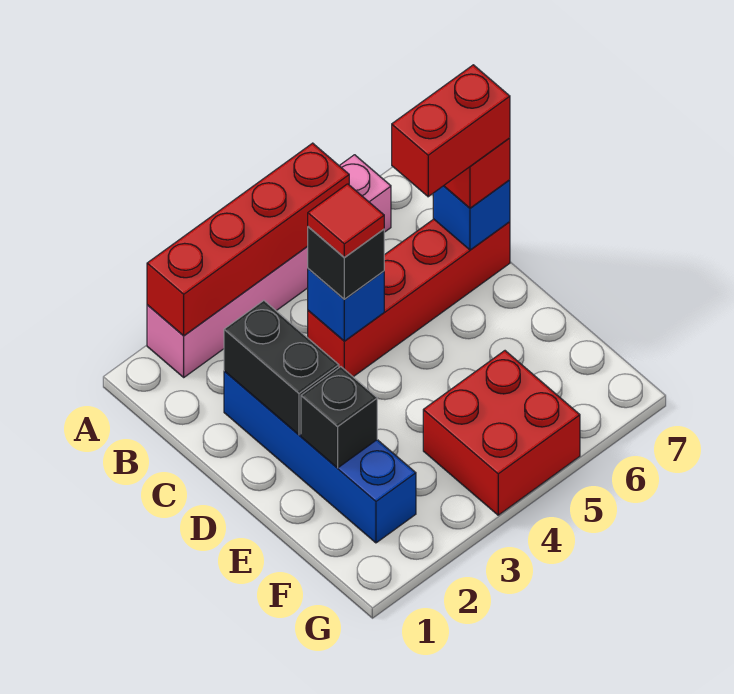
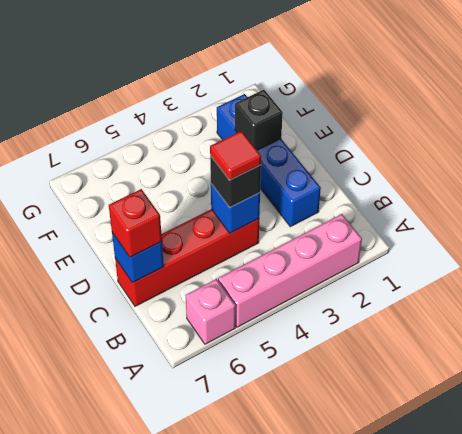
red 1x4 brick [147,143,349,336] -> none
black 1x2 brick [224,301,339,435] -> none
red 1x2 brick [392,65,510,197] -> none
red 2x2 brick [423,351,580,515] -> none

